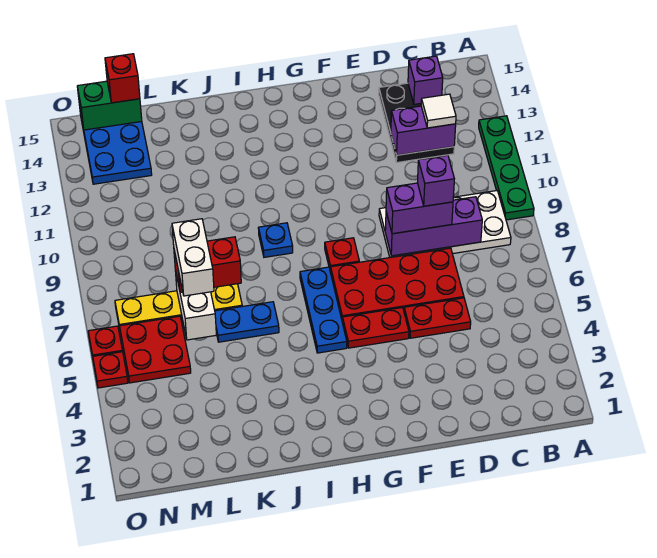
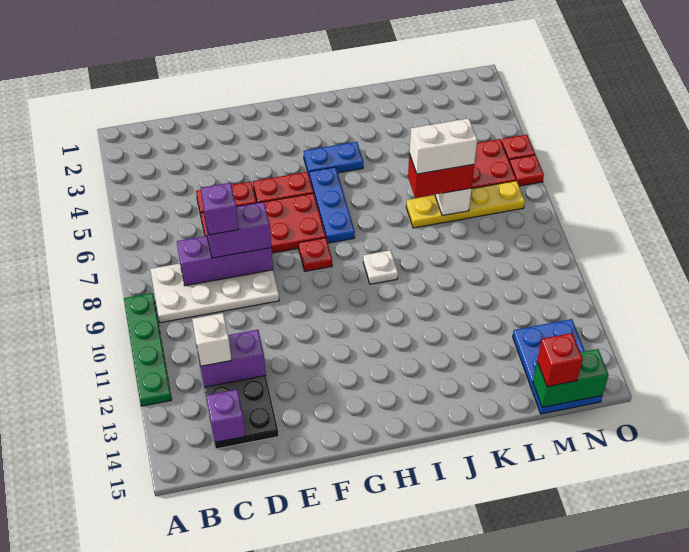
white 1x1 tile [421,94,456,128] -> white 1x1 brick [192,313,232,366]
blue 1x1 plate [258,223,293,257] -> white 1x1 plate [363,250,398,284]
blue 1x2 plate [215,302,279,342] -> blue 1x2 plate moved to [304,142,363,174]
white 1x2 brick [172,219,214,296] -> white 1x2 brick turned to [409,118,477,174]

